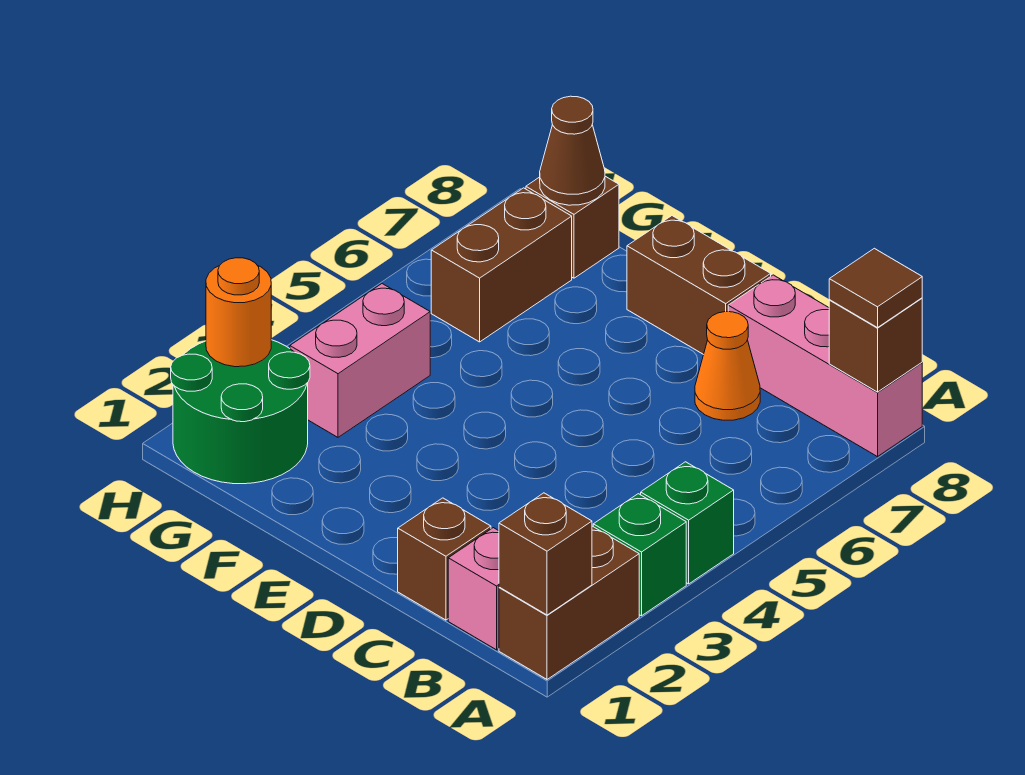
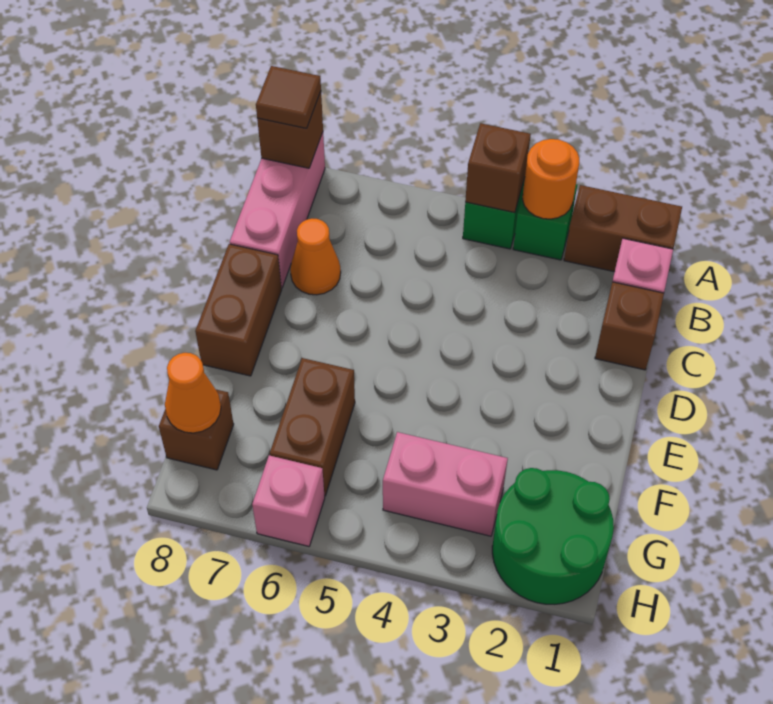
brown 1x1 brick [499,493,592,615] -> brown 1x1 brick moved to [465,123,531,213]
brown 1x2 brick [431,188,572,342] -> brown 1x2 brick turned to [270,358,355,496]
brown 1x1 cone [540,96,605,205] -> orange 1x1 cone [165,353,221,433]
orange 1x1 round brick [206,258,271,367] -> orange 1x1 round brick moved to [522,139,579,219]
none -> pink 1x1 brick [252,455,325,546]

